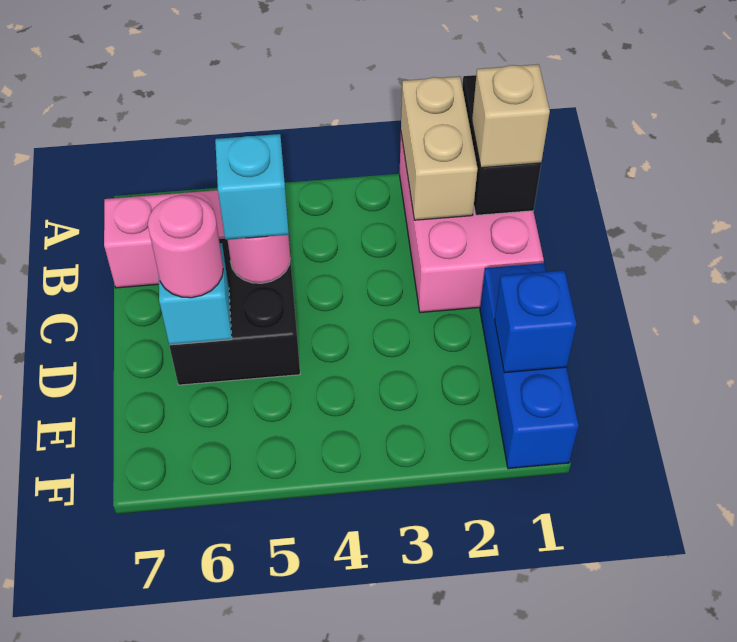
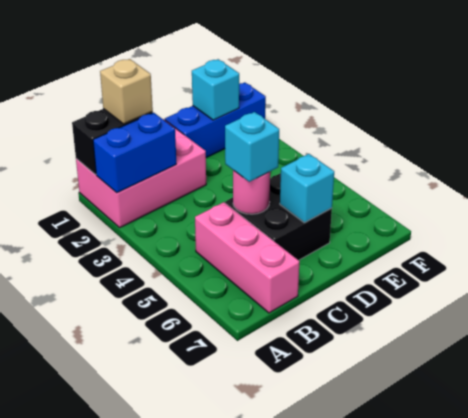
tan 1x2 brick [401,76,478,220] -> blue 1x2 brick [93,113,176,193]
pink 1x1 round brick [148,195,223,298] -> none
blue 1x1 brick [495,270,577,373] -> cyan 1x1 brick [192,59,239,120]

